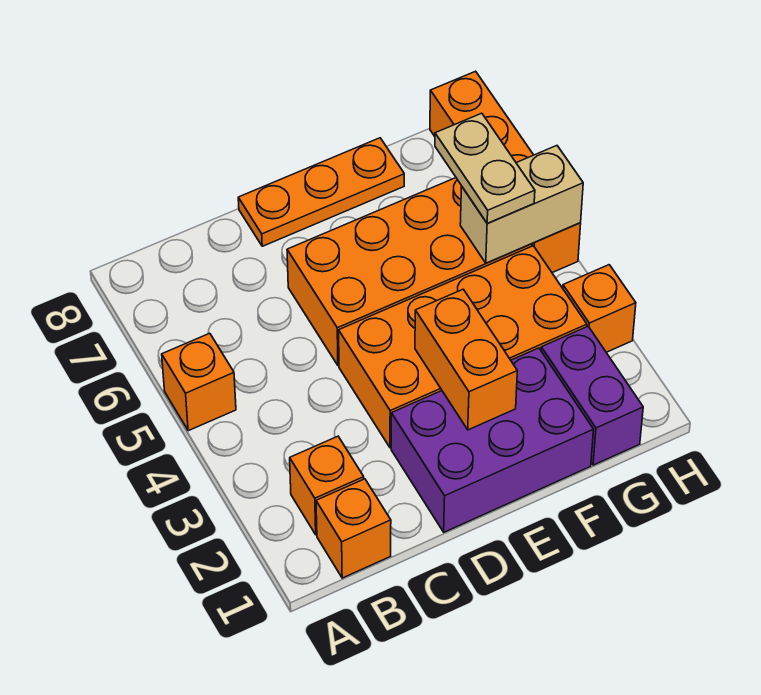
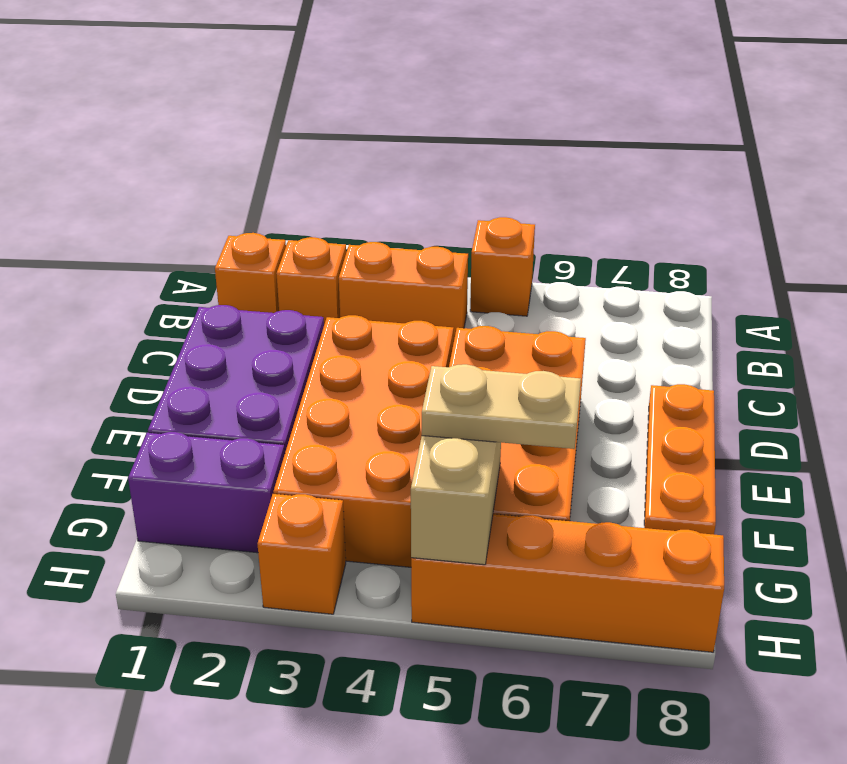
orange 1x2 brick [415,289,517,430] -> orange 1x2 brick moved to [339,242,468,343]

